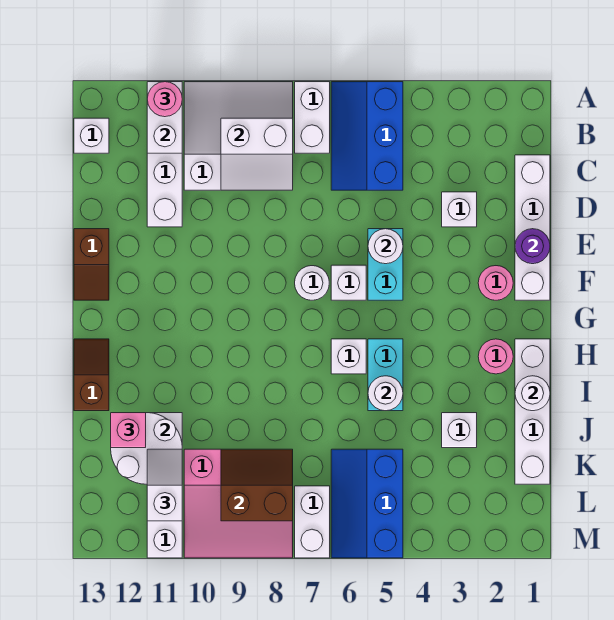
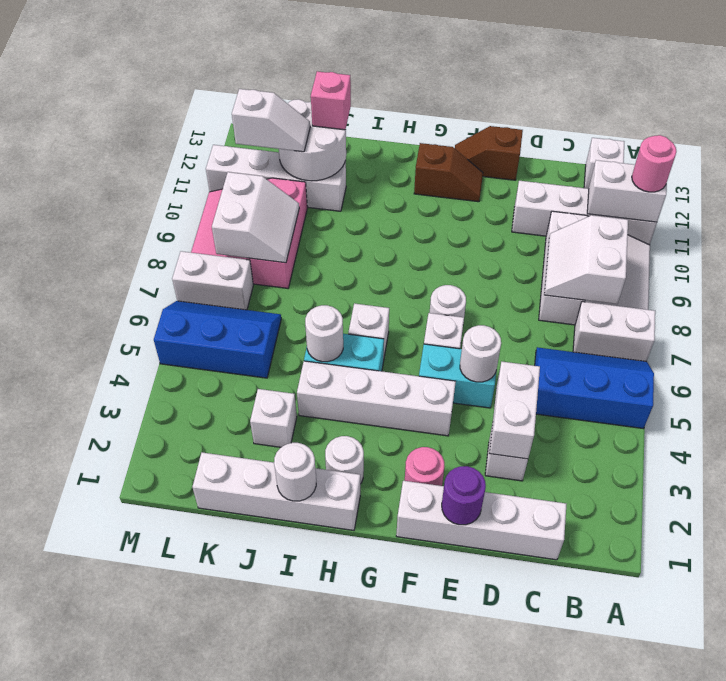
none -> white 1x2 brick [489,362,540,459]
none -> white 1x4 brick [297,361,456,436]
pink 1x1 round brick [478,339,513,374] -> white 1x1 round brick [325,436,364,484]
brown 1x2 slope [74,339,109,411] -> brown 1x2 slope moved to [414,143,483,202]
brown 2x2 slope [221,449,293,521] -> white 2x2 slope [212,172,299,263]

